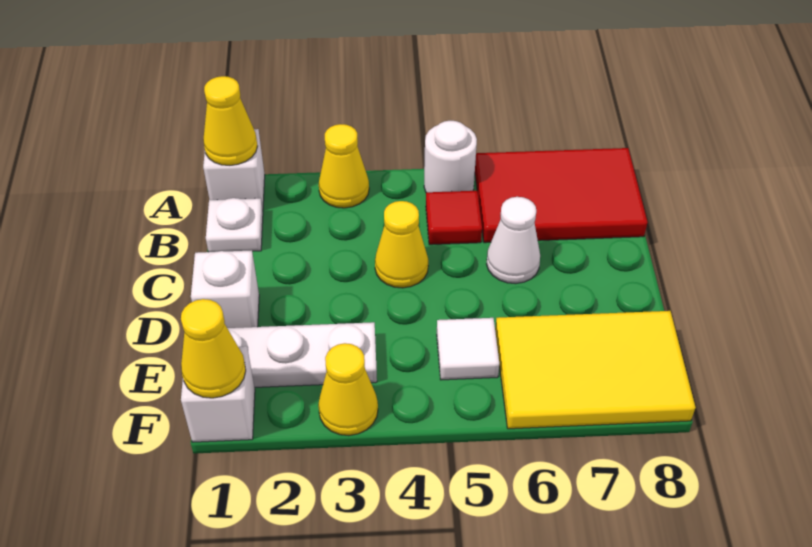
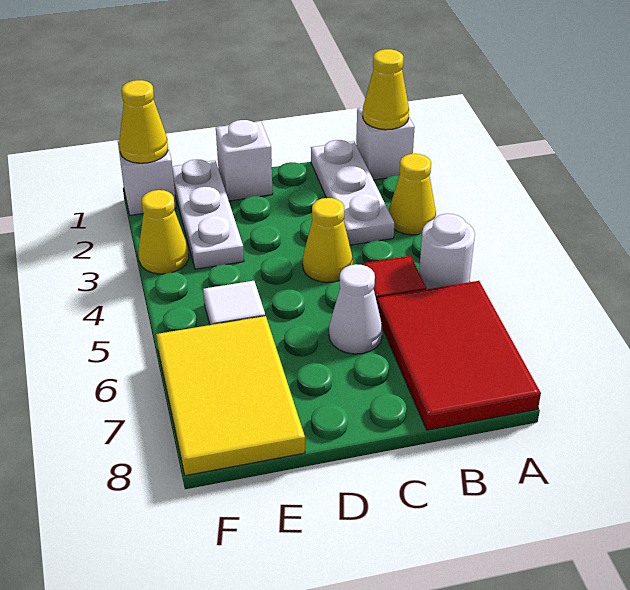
white 1x1 plate [206,198,263,252] -> white 1x3 plate [311,140,394,245]

